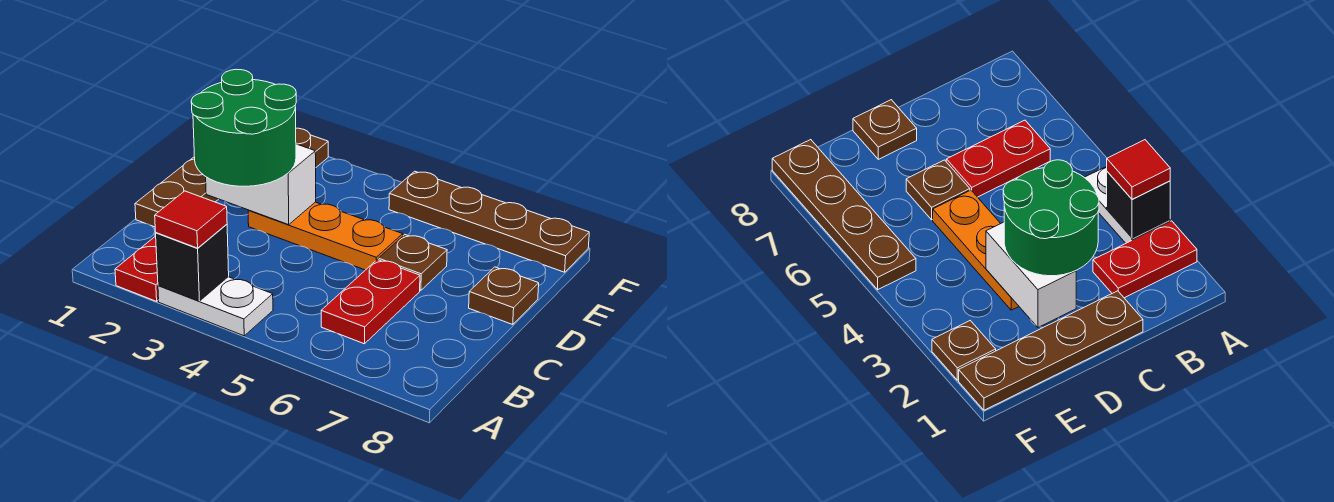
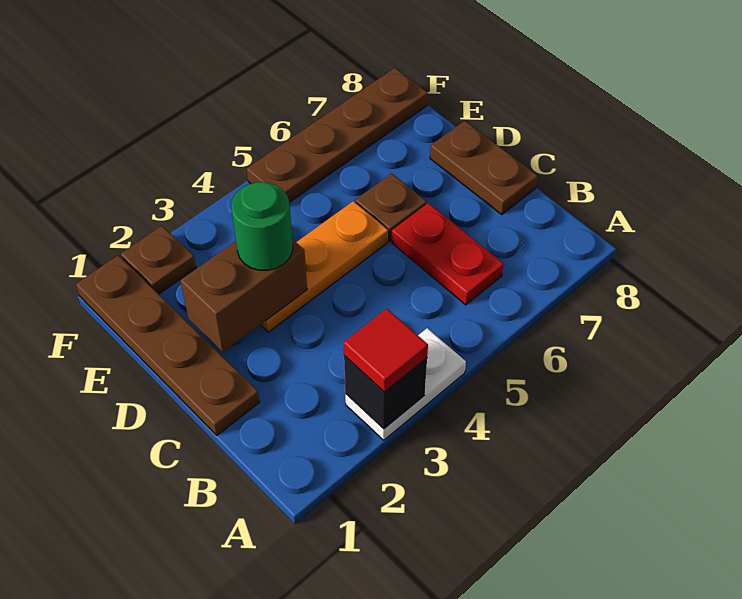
red 1x2 plate [115,236,159,301] -> none
green 2x2 round brick [191,69,296,186] -> green 1x1 round brick [231,182,293,270]
white 1x2 brick [206,144,316,225] -> brown 1x2 brick [180,239,307,352]
brown 1x1 plate [469,267,539,324] -> brown 1x2 plate [430,121,538,214]

